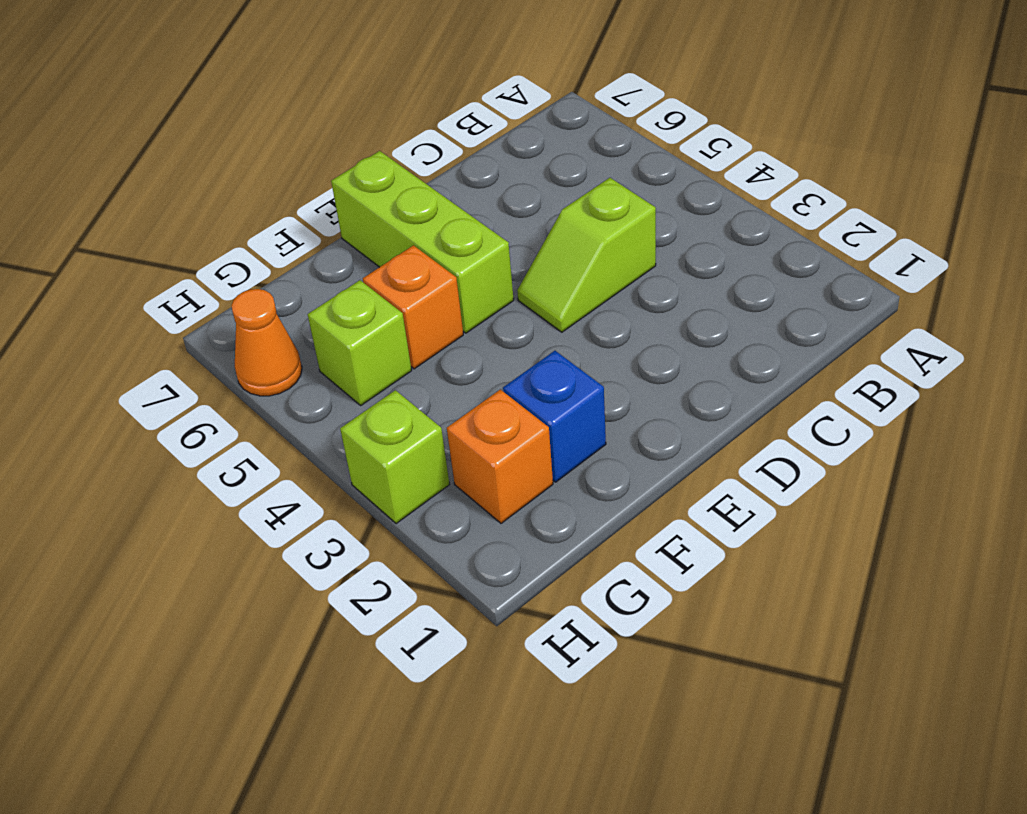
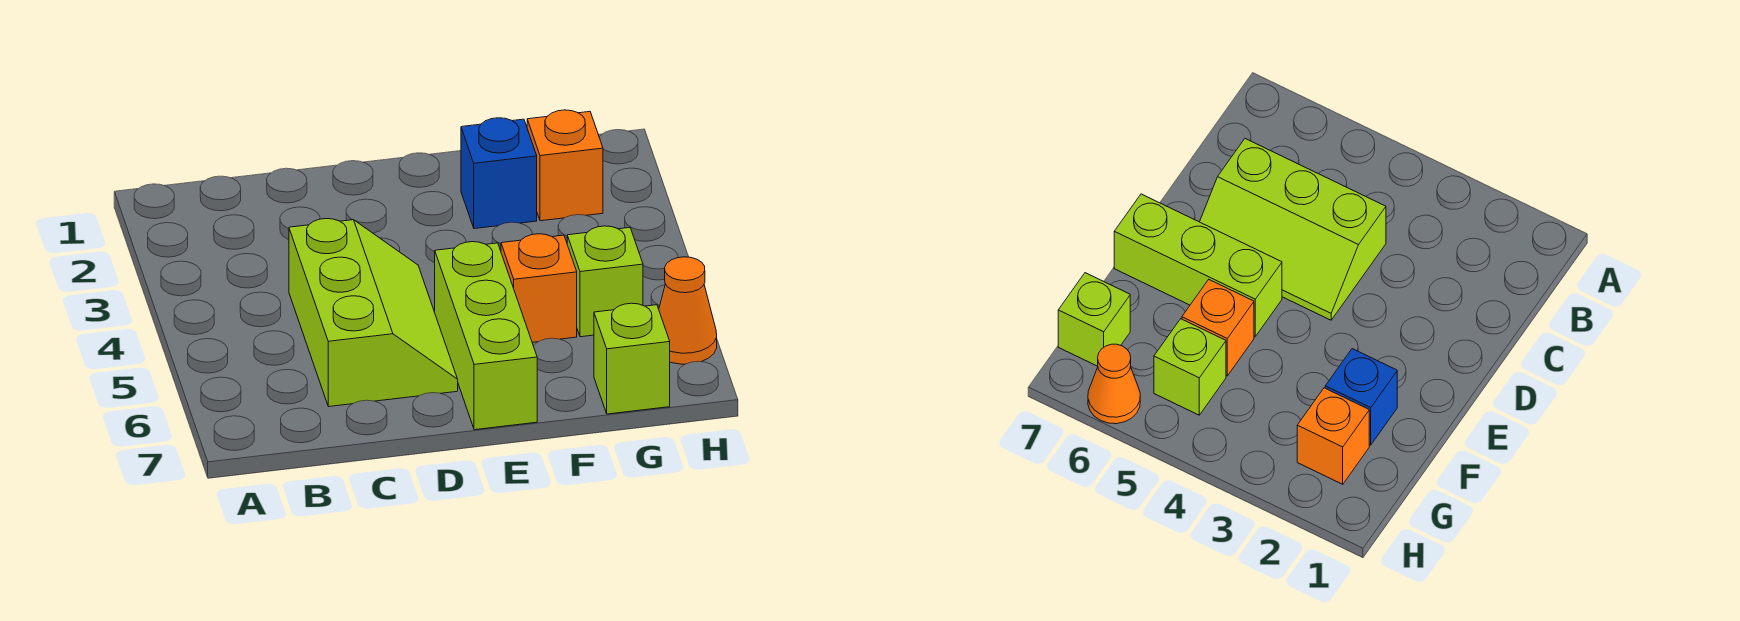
lime 1x2 slope [517,178,656,332] -> lime 2x3 slope [289,219,458,407]
lime 1x1 brick [340,390,450,524] -> lime 1x1 brick moved to [594,303,670,414]

